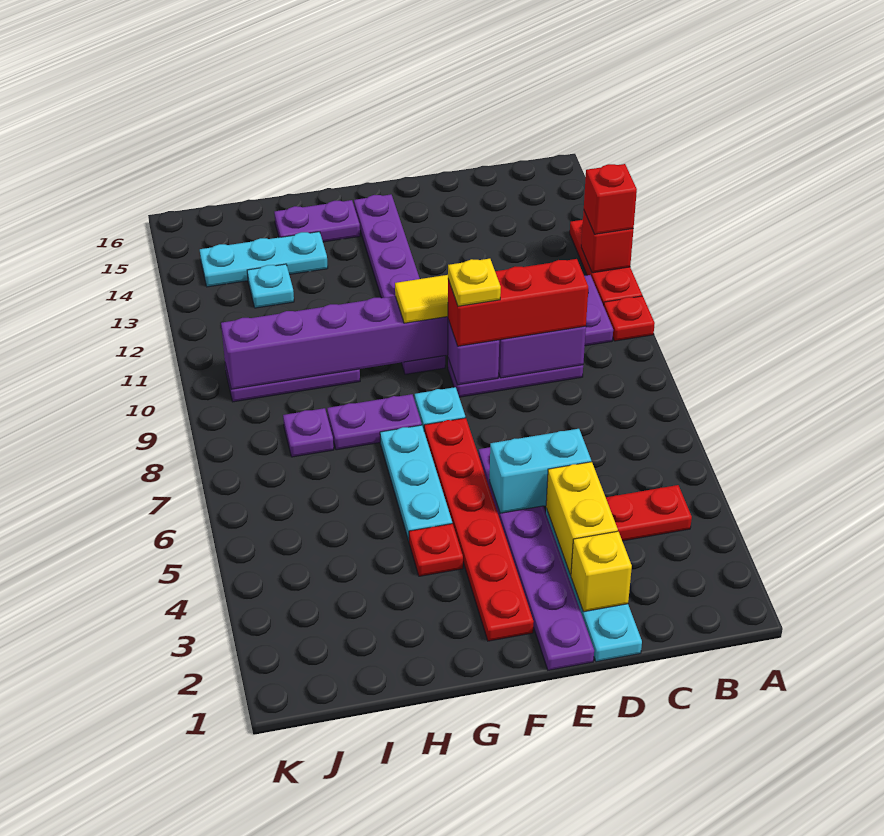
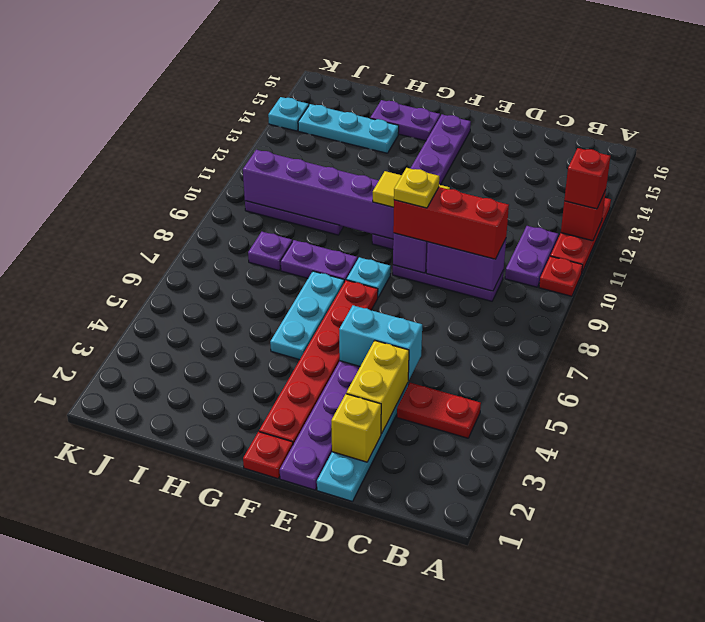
red 1x1 plate [409,524,463,576] -> red 1x1 plate moved to [243,432,293,479]
cyan 1x1 plate [247,264,294,308] -> cyan 1x1 plate moved to [268,97,309,131]

